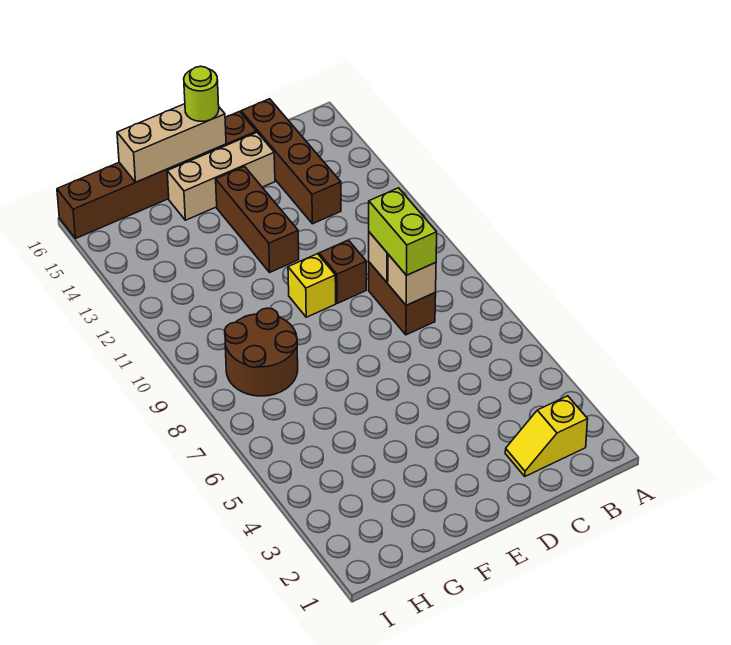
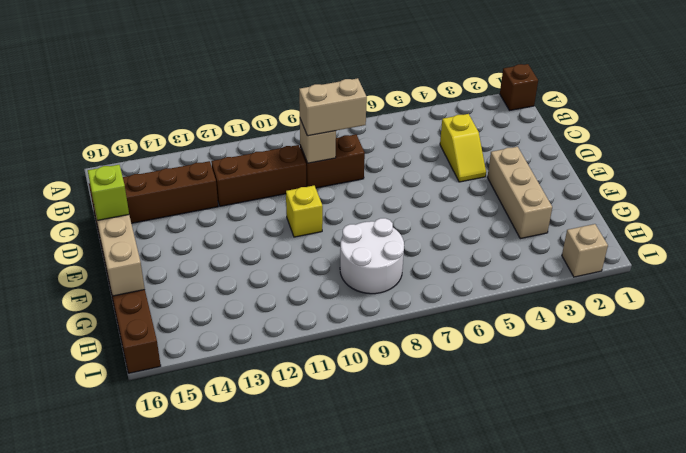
yellow 1x2 slope [505,396,588,476] -> yellow 1x2 slope moved to [440,114,486,182]
tan 1x1 brick [388,254,436,305] -> tan 1x1 brick moved to [562,224,608,277]
lime 1x2 brick [369,188,437,275] -> tan 1x2 brick [299,78,367,136]
brown 1x1 brick [319,240,366,303] -> brown 1x1 brick moved to [500,64,538,111]
tan 1x3 brick [167,132,275,220] -> tan 1x3 brick moved to [487,147,552,239]
brown 1x3 brick [216,166,299,272] -> brown 1x3 brick moved to [211,145,306,206]
lime 1x1 round brick [184,66,219,121] -> lime 1x1 brick [88,165,129,220]
brown 2x2 round brick [225,308,298,396] -> white 2x2 round brick [340,218,404,294]

